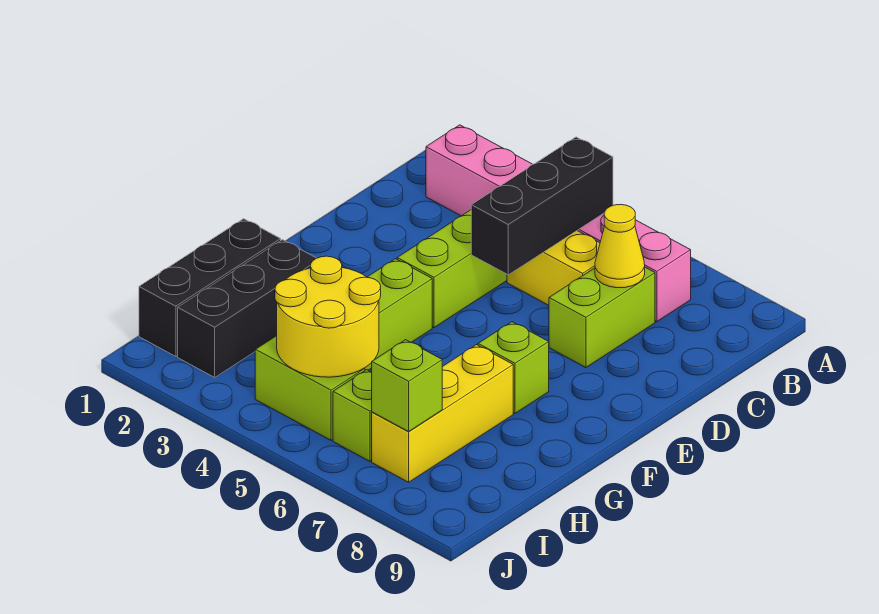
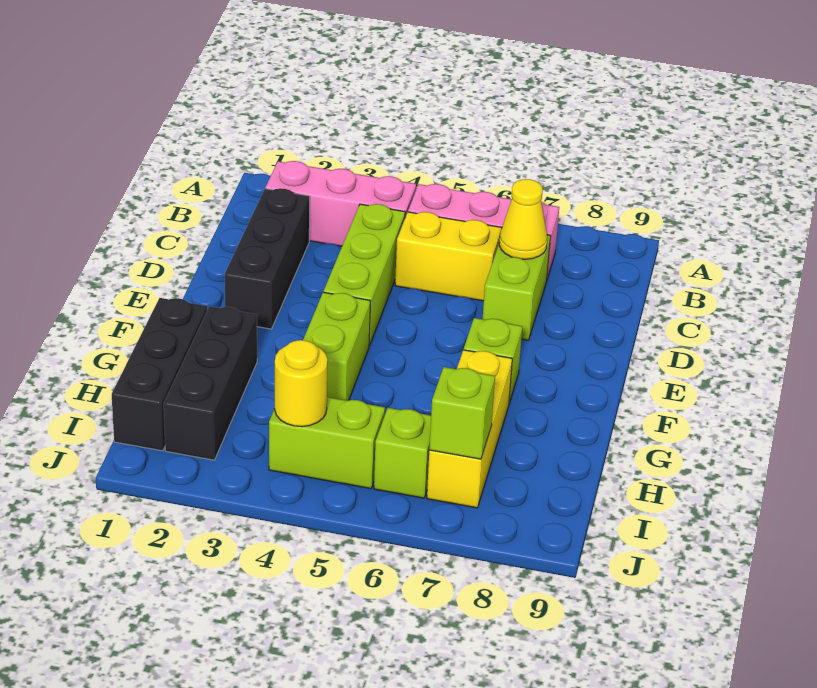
black 1x3 brick [471,137,613,275] -> black 1x3 brick moved to [225,188,310,329]
yellow 2x2 round brick [275,256,381,377] -> yellow 1x1 round brick [275,340,328,427]

